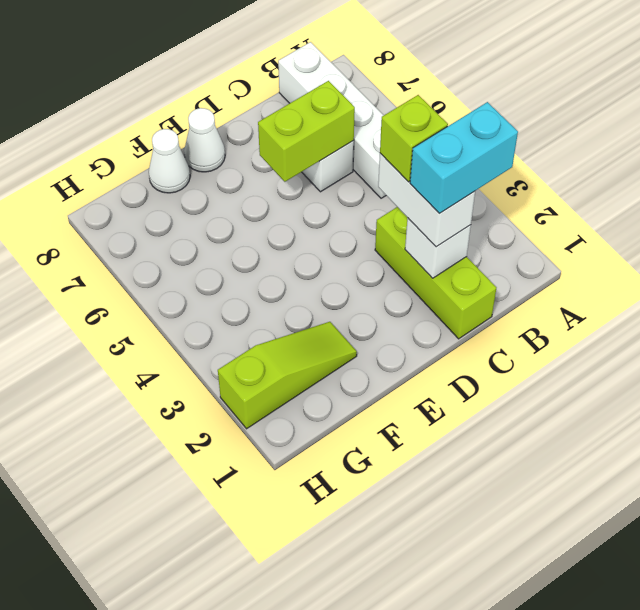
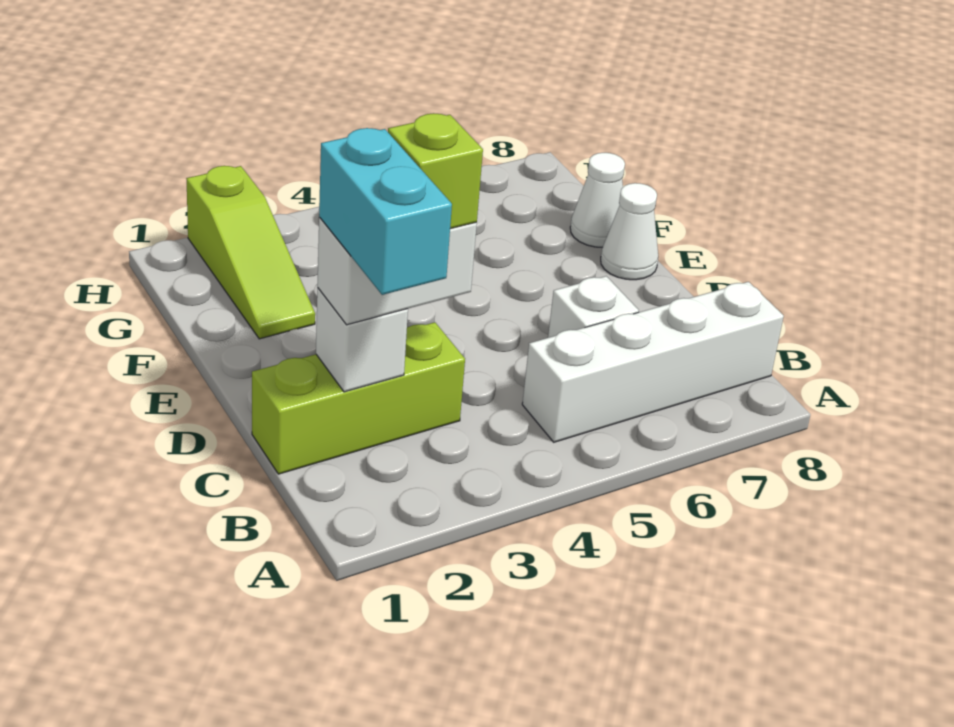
lime 1x2 brick [258,81,355,182] -> none

